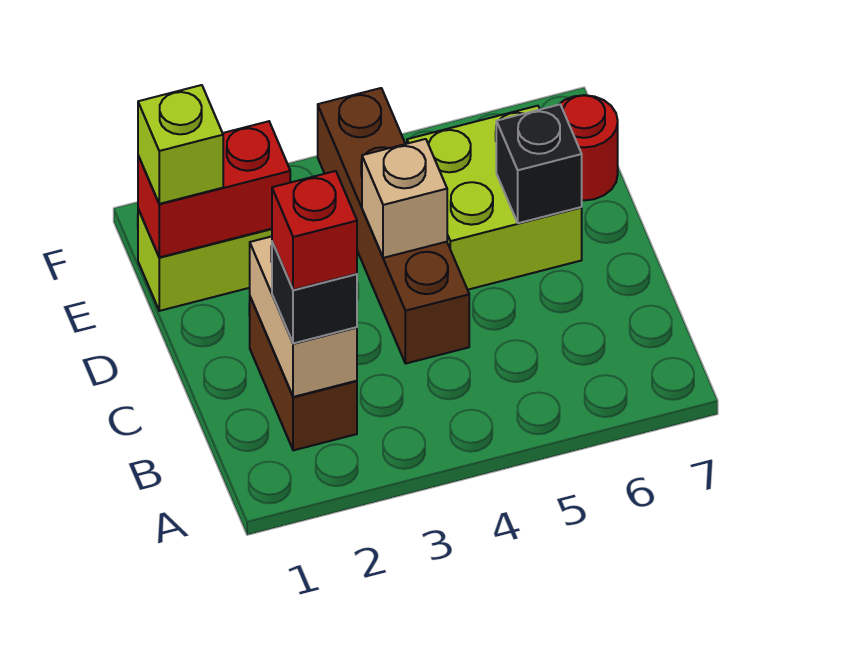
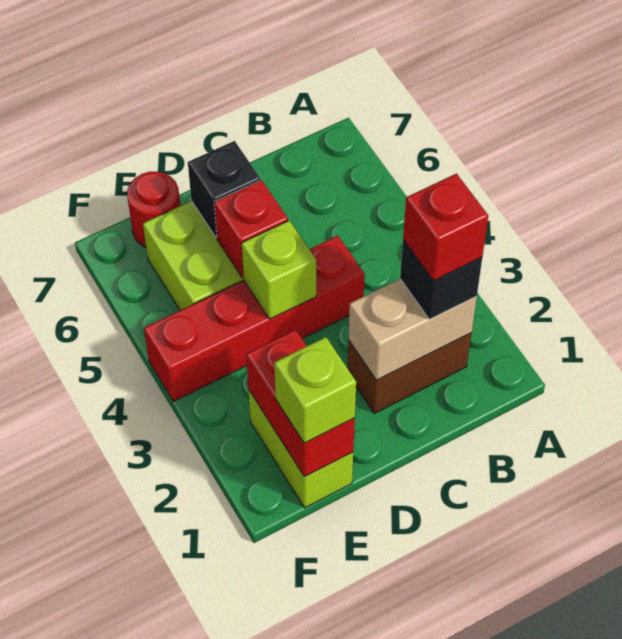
brown 1x4 brick [318,88,469,364] -> red 1x4 brick [144,236,365,402]
tan 1x1 brick [362,139,447,258] -> lime 1x1 brick [241,221,316,319]
none -> red 1x1 brick [214,180,288,278]

